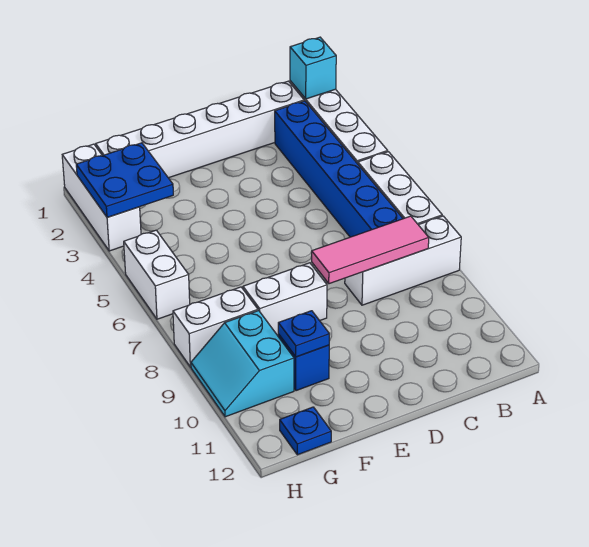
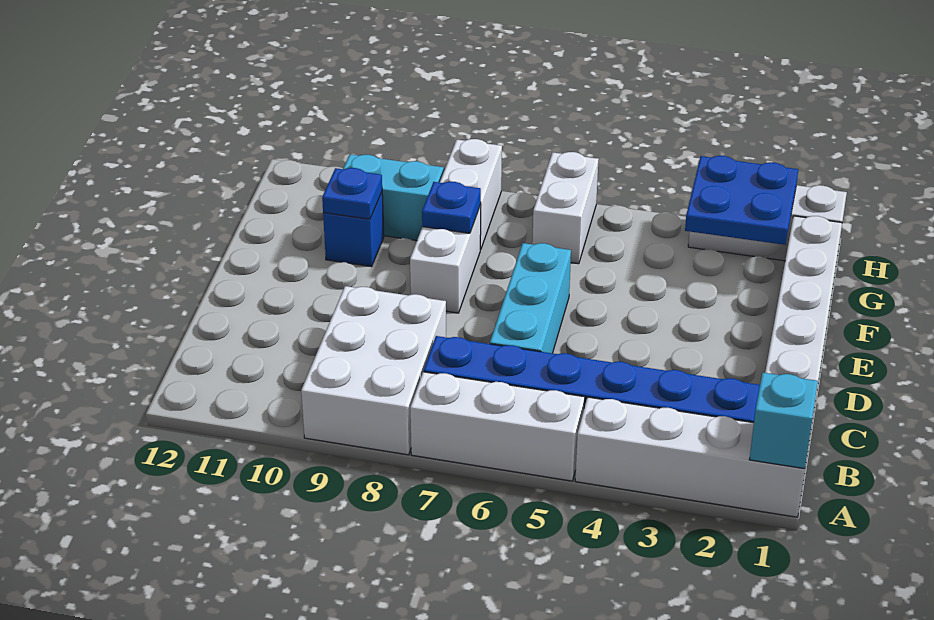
white 1x3 brick [345,216,461,305] -> white 2x3 brick [301,286,446,455]
pink 1x3 tile [312,216,429,284] -> none
none -> cyan 1x3 brick [490,243,571,353]
blue 1x1 plate [280,407,331,455] -> blue 1x1 plate moved to [422,182,481,233]
white 1x2 brick [124,230,190,319] -> white 1x2 brick turned to [532,152,599,264]

